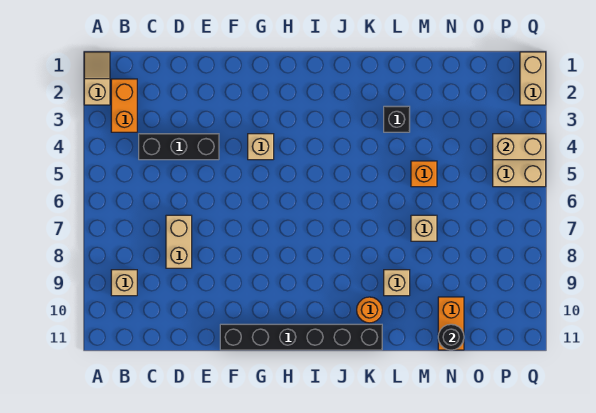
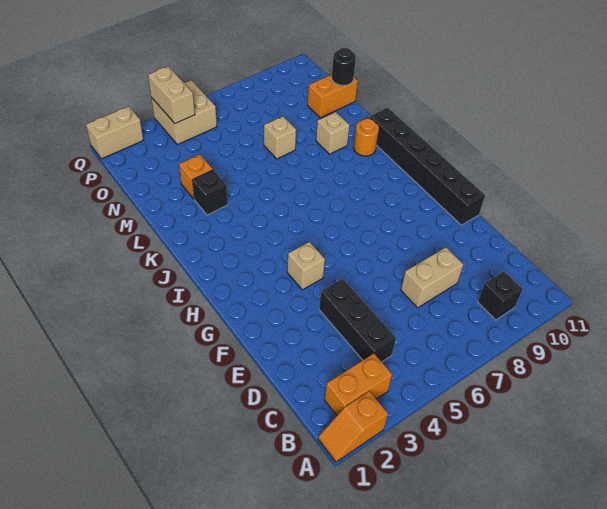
tan 1x2 slope [84,52,110,105] -> orange 1x2 slope [318,391,388,462]
tan 1x1 brick [111,270,137,296] -> black 1x1 brick [478,271,523,320]
orange 1x1 brick [411,161,437,187] -> orange 1x1 brick moved to [179,155,213,199]

